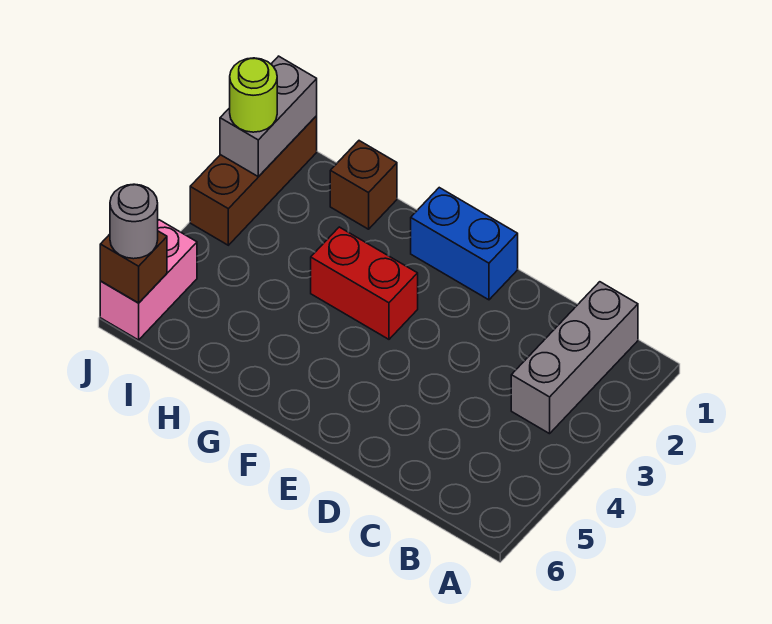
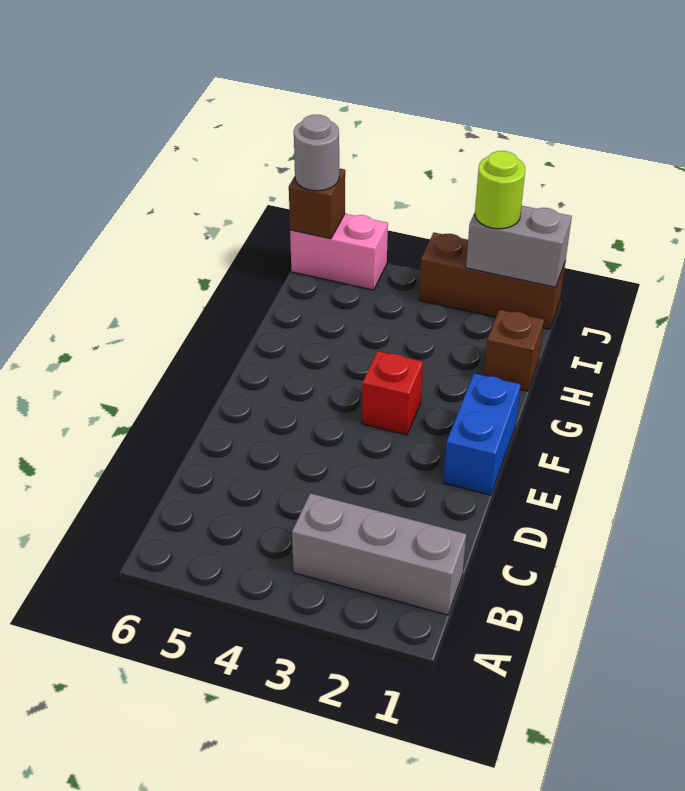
red 1x2 brick [311,227,418,339] -> red 1x1 brick [362,351,423,435]

